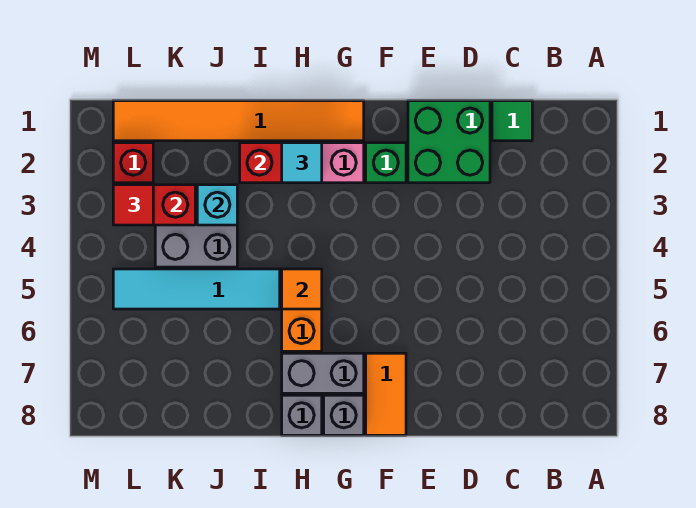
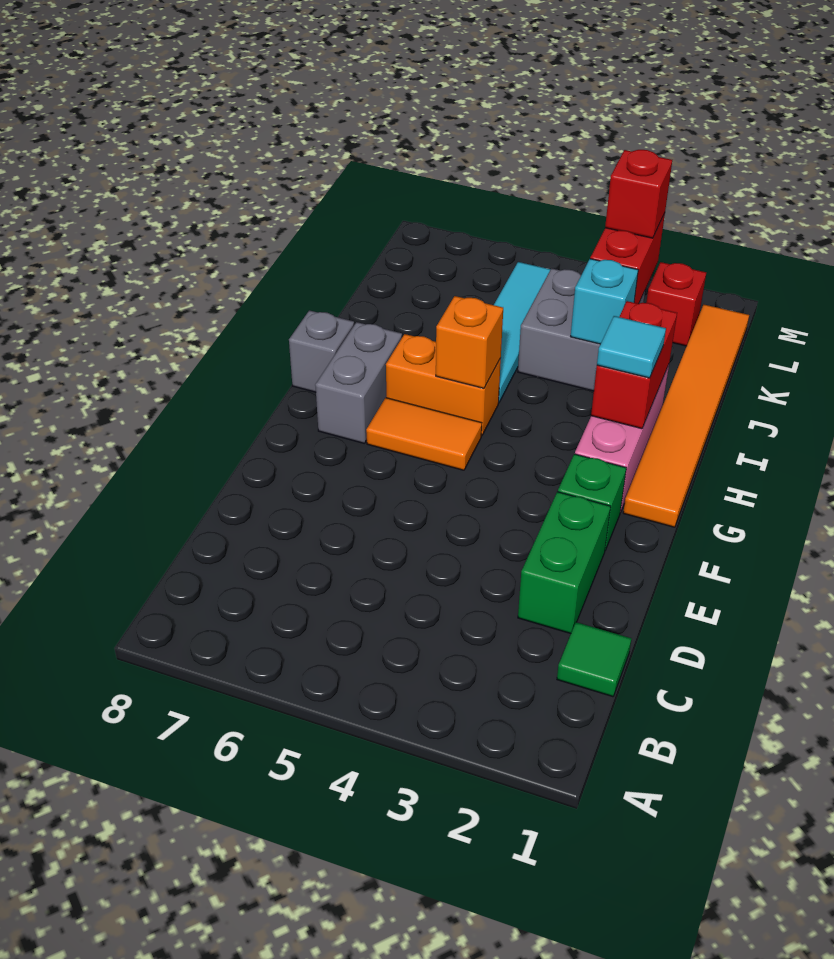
green 2x2 brick [408,101,490,183] -> green 1x2 brick [518,492,611,634]
orange 1x2 tile [366,353,406,435] -> orange 1x2 tile moved to [366,398,482,470]
grey 1x1 brick [324,395,364,435] -> none
orange 1x1 tile [282,269,322,309] -> orange 1x1 brick [436,296,503,388]
red 1x1 tile [113,185,153,225] -> red 1x1 brick [605,150,672,238]

